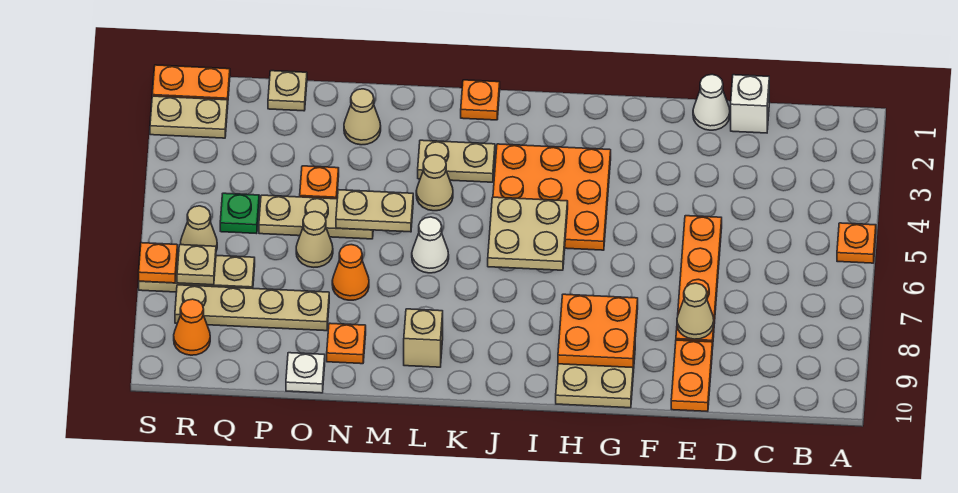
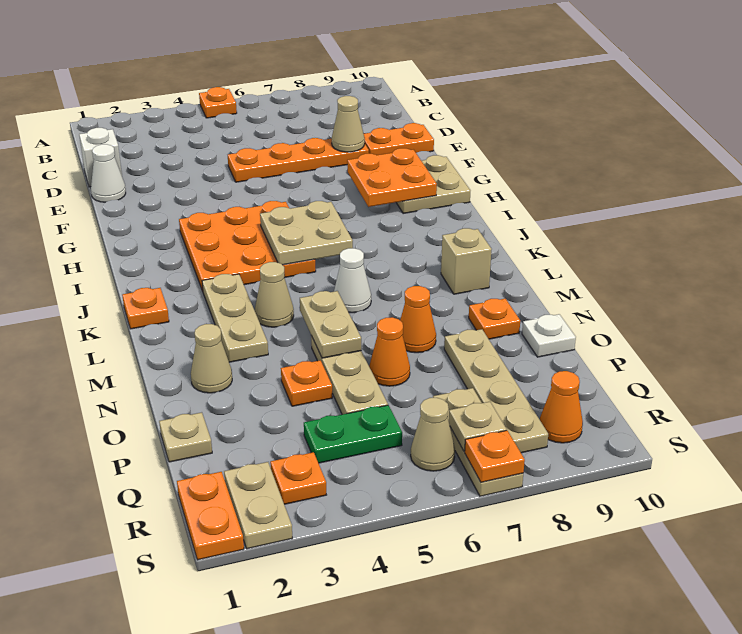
tan 1x2 plate [418,140,495,182] -> tan 1x3 plate [202,274,268,362]
tan 1x1 cone [296,212,333,267] -> orange 1x1 cone [369,317,410,386]
green 1x1 plate [220,193,259,234] -> green 1x2 plate [304,405,402,463]
none -> orange 1x1 plate [270,452,326,504]

